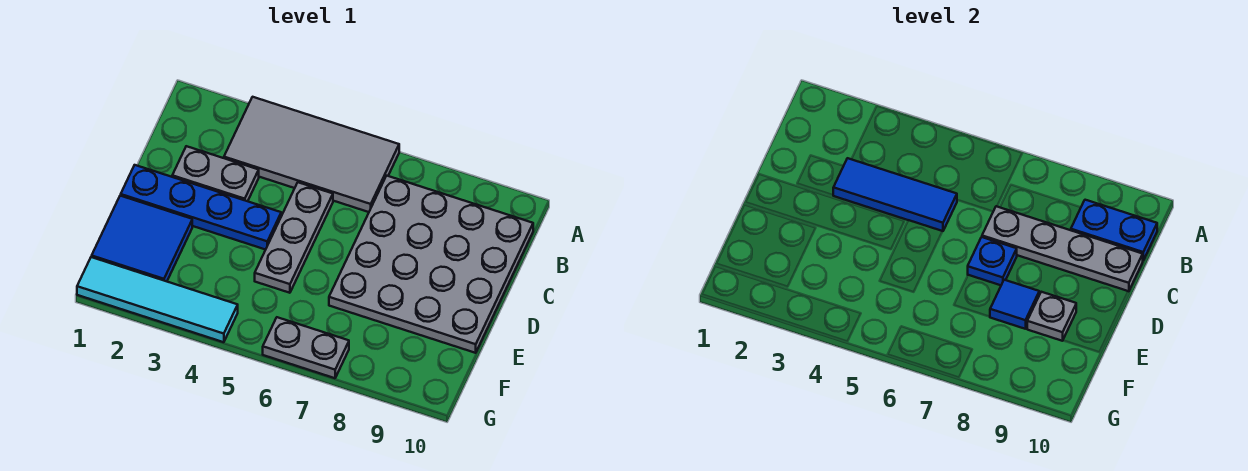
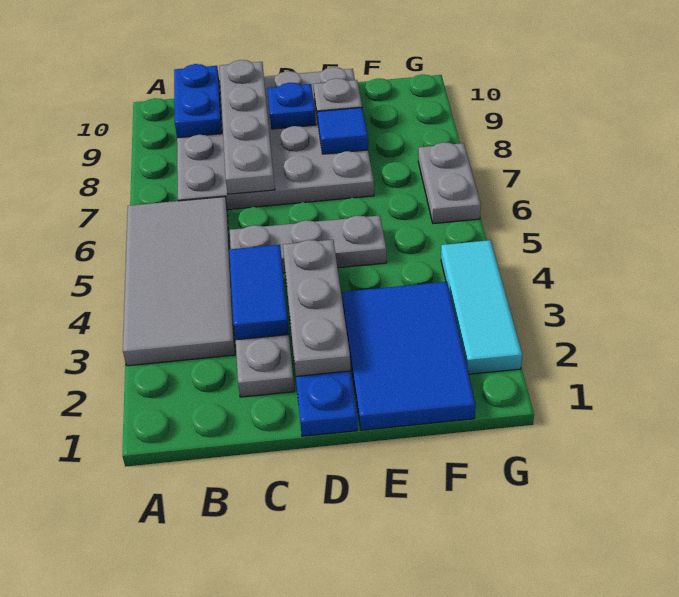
blue 1x3 tile [833,158,957,231] -> blue 1x2 tile [229,245,289,340]
none -> grey 1x3 plate [283,240,351,376]
blue 1x1 plate [968,237,1017,285] -> blue 1x1 plate moved to [267,83,316,129]
blue 2x2 tile [92,196,192,281] -> blue 2x3 tile [342,282,476,430]
cyan 1x4 tile [77,257,238,342] -> cyan 1x3 tile [441,240,522,374]

